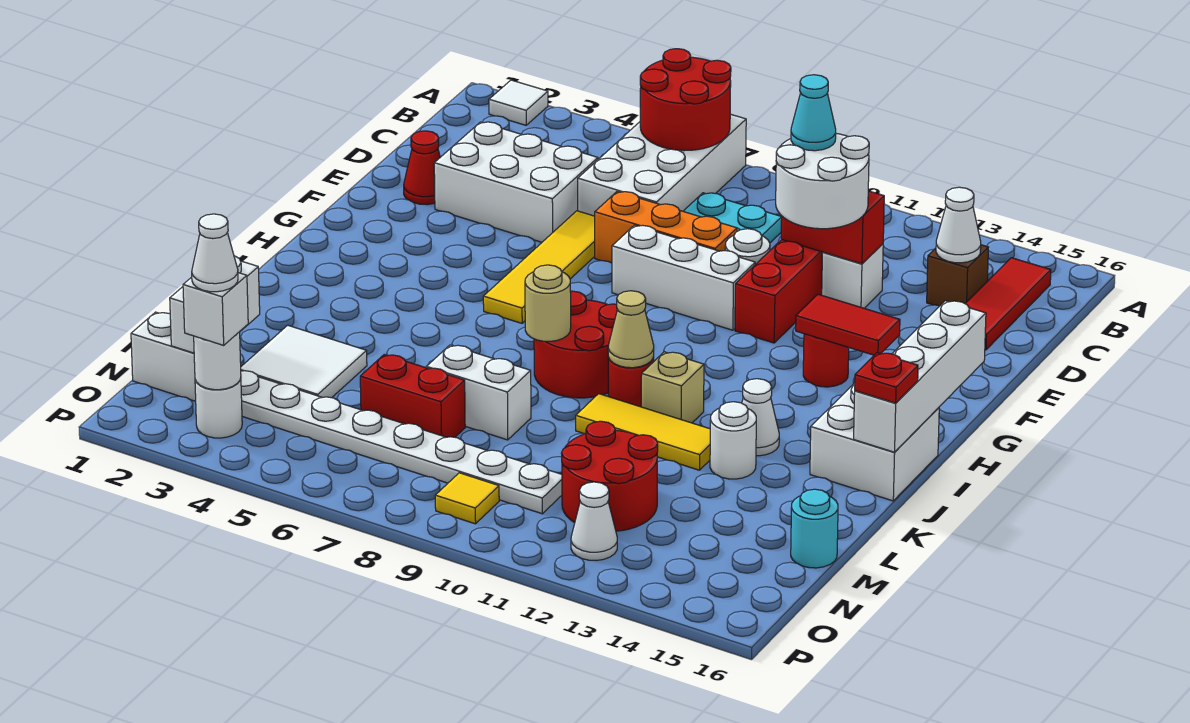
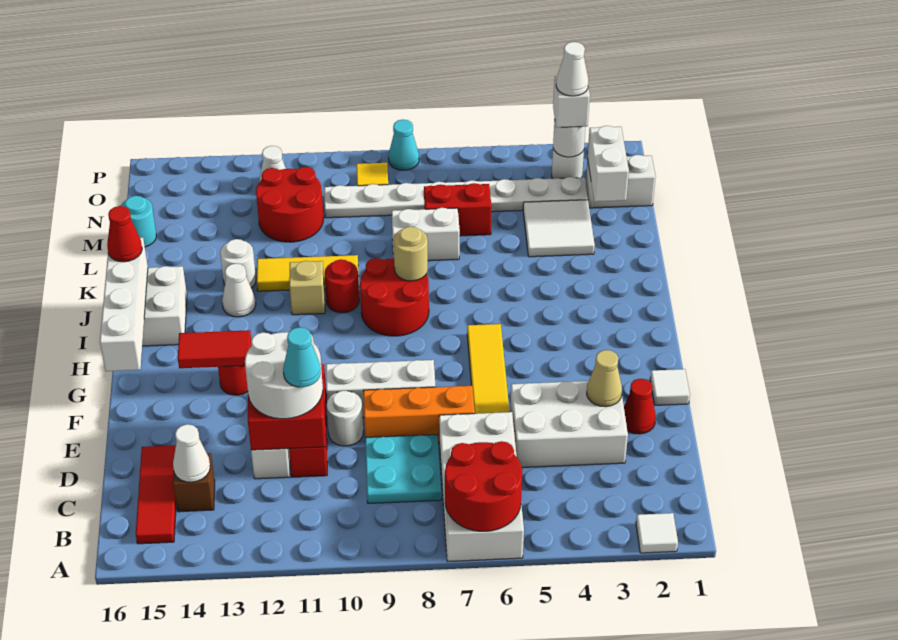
none -> white 1x1 tile [650,369,690,405]
tan 1x1 cone [608,291,654,368] -> tan 1x1 cone moved to [587,350,622,407]
red 1x1 plate [855,353,918,403] -> red 1x1 cone [107,206,142,262]
none -> cyan 1x1 cone [388,120,419,170]

